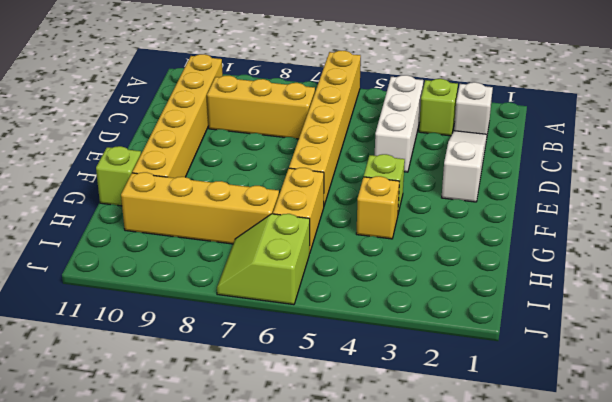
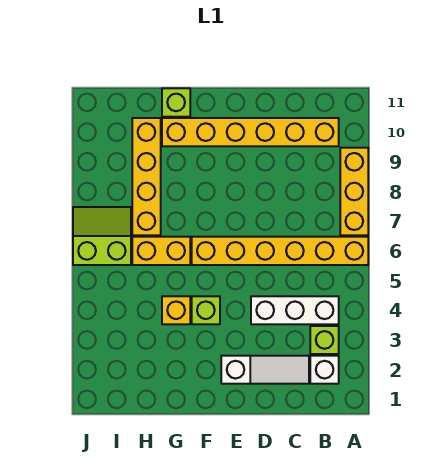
yellow 1x3 brick [207,76,315,139] -> yellow 1x3 brick moved to [340,148,368,235]

